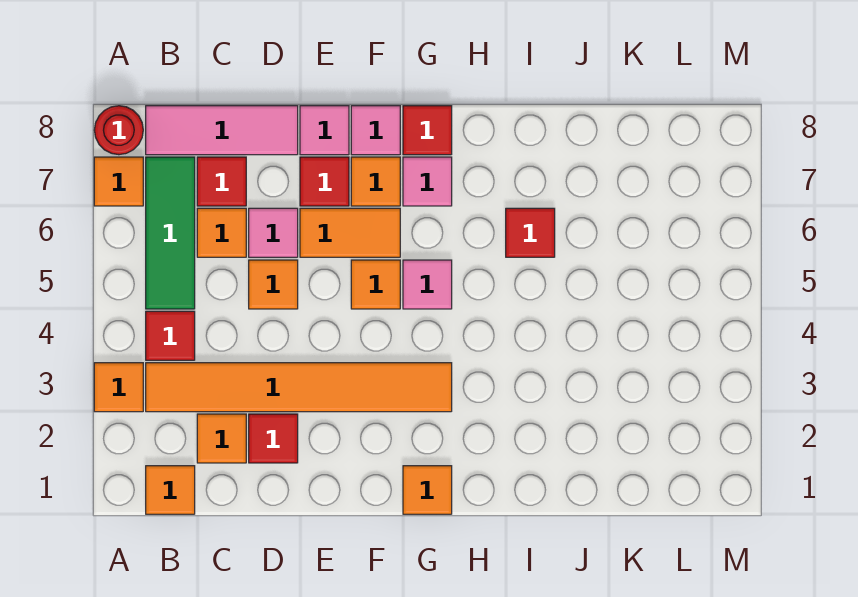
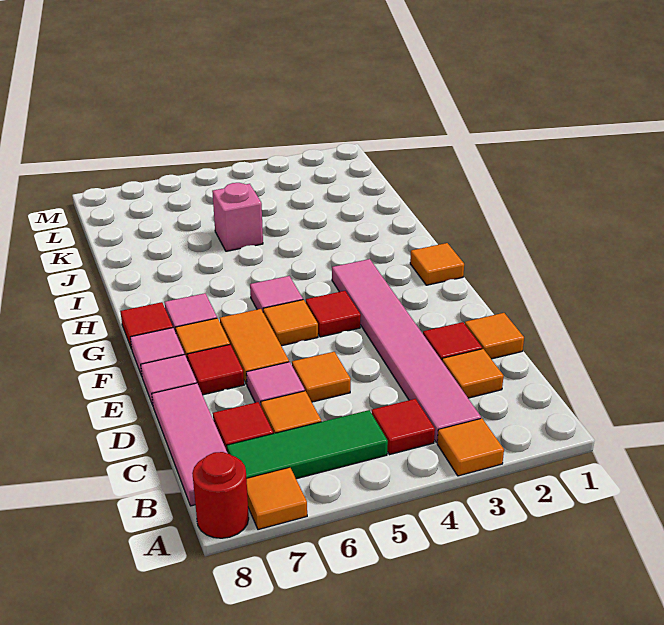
orange 1x1 tile [146,466,195,514] -> orange 1x1 tile moved to [465,313,524,359]
orange 1x6 tile [146,363,452,412] -> pink 1x6 tile [332,259,481,442]
red 1x1 tile [506,208,555,257] -> red 1x1 tile moved to [306,291,361,337]
none -> pink 1x1 brick [212,183,263,251]

